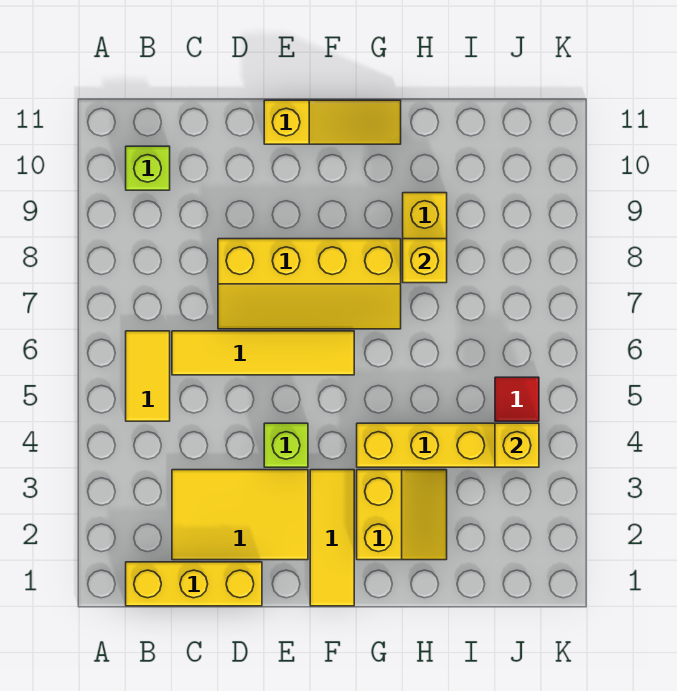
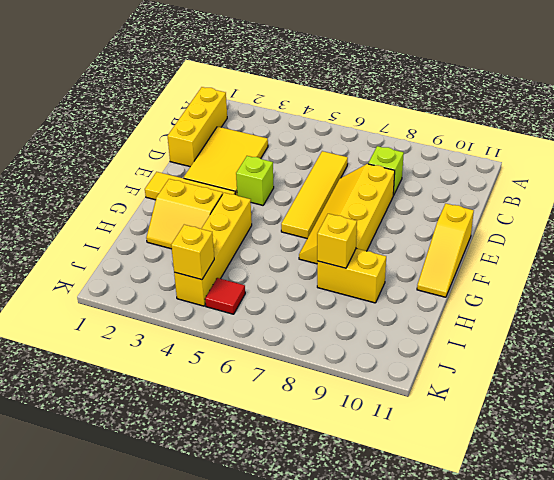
yellow 1x2 tile [126,331,170,421] -> none
lime 1x1 brick [126,146,170,190] -> lime 1x1 brick moved to [368,146,404,195]

